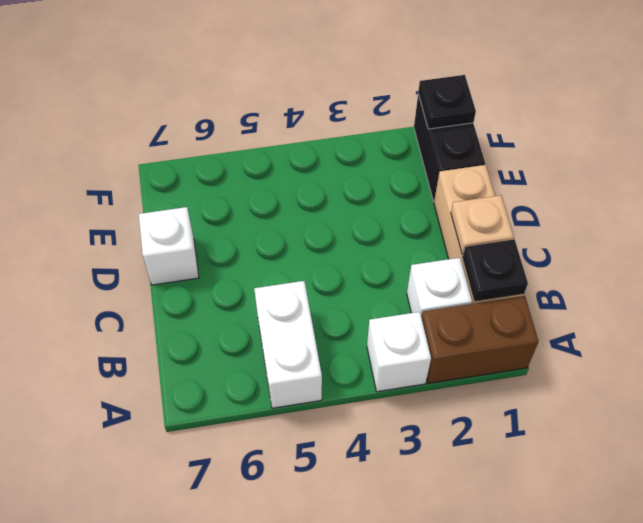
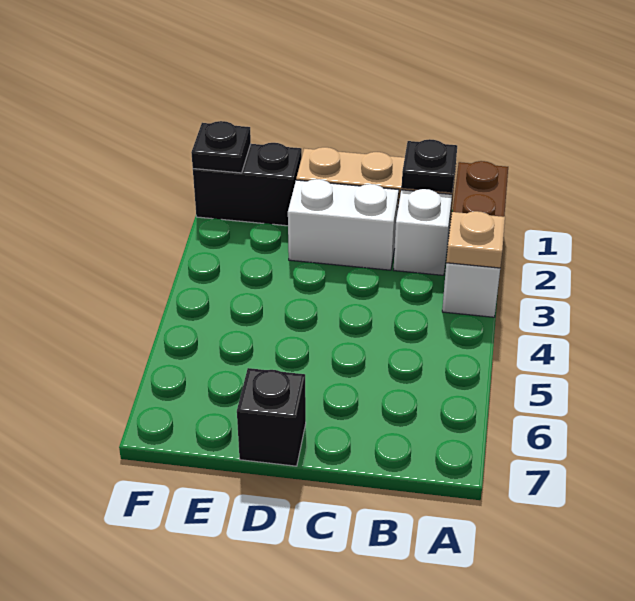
white 1x2 brick [254,281,322,408] -> white 1x2 brick moved to [288,179,399,270]
tan 1x1 plate [451,195,514,255] -> tan 1x1 plate moved to [446,211,505,268]
white 1x1 brick [139,207,199,285] -> black 1x1 brick [237,368,306,466]

